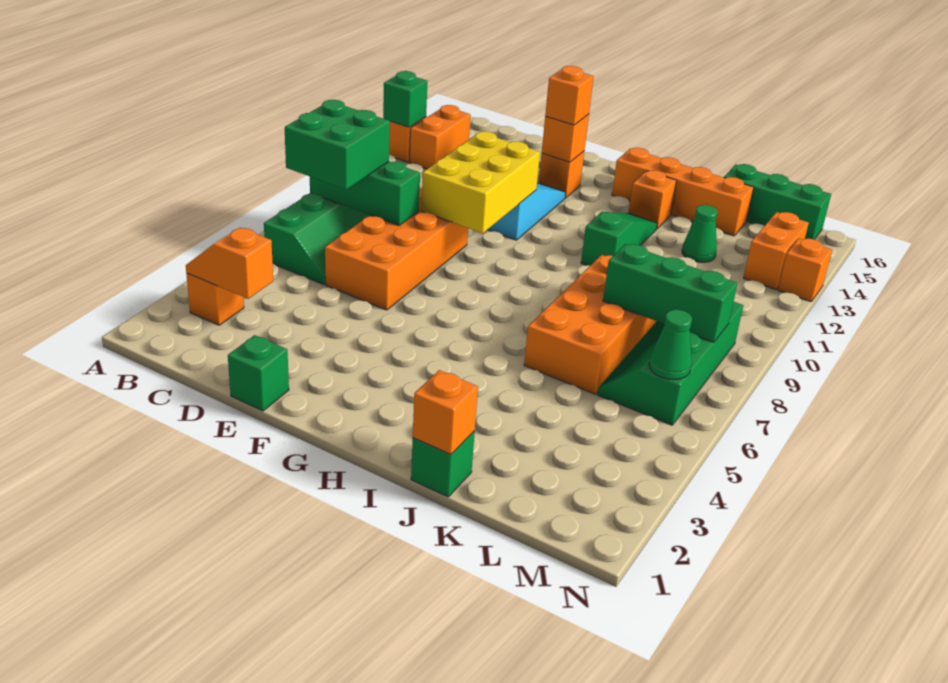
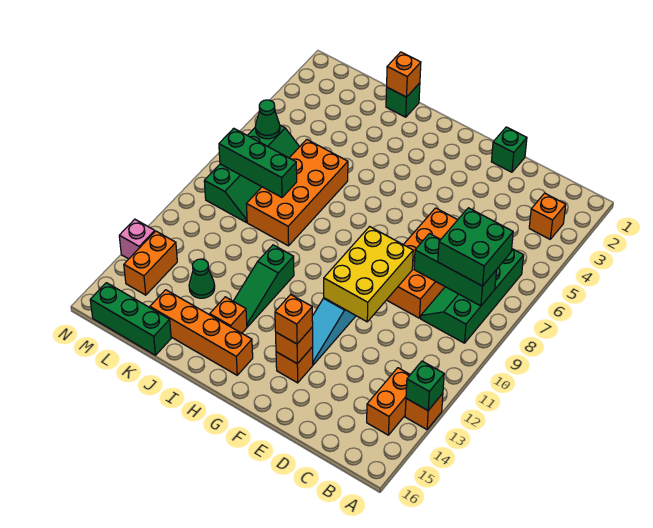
orange 1x2 slope [186,228,273,299] -> none
orange 1x1 brick [778,238,832,302] -> pink 1x1 brick [119,219,155,259]

